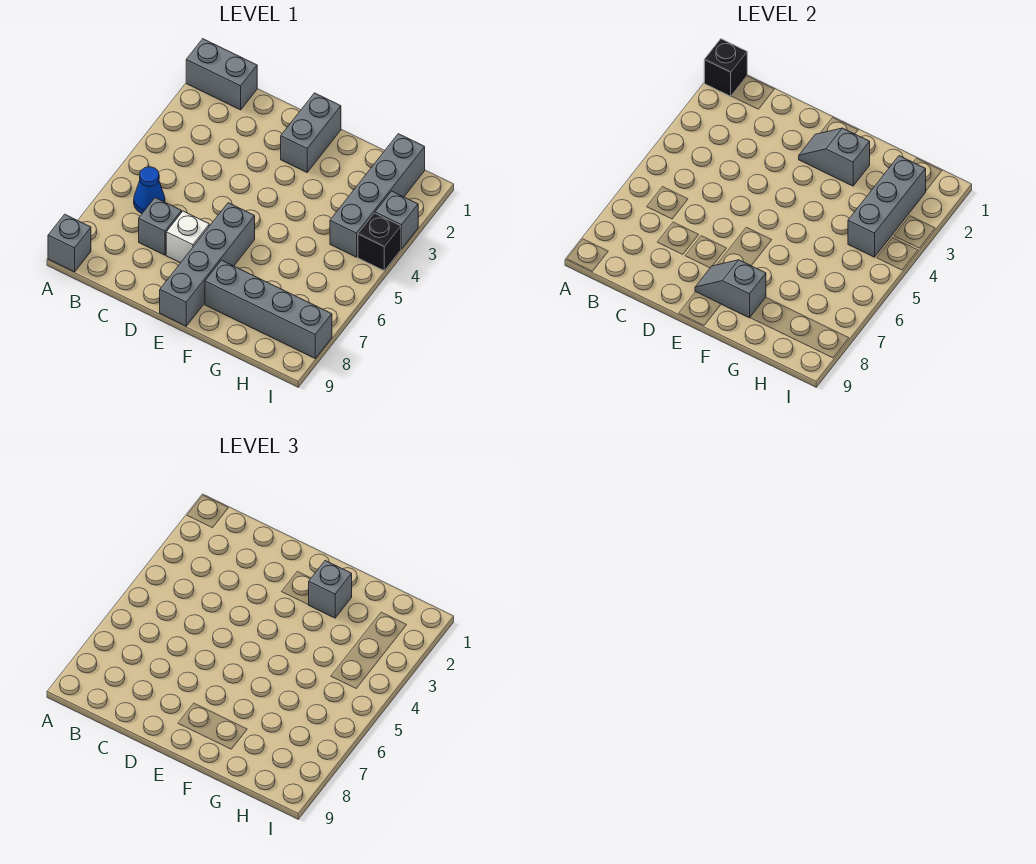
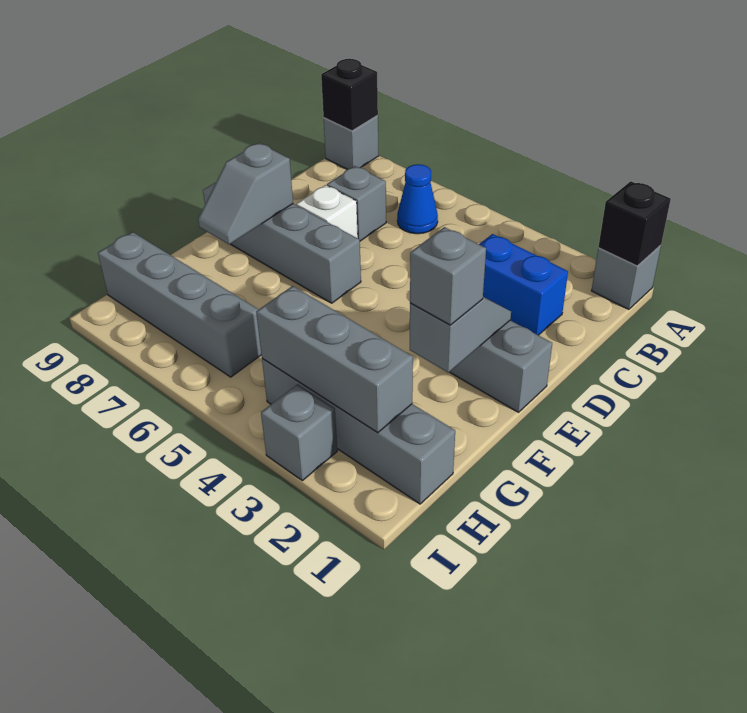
grey 1x2 brick [186,39,257,110] -> grey 1x1 brick [592,245,661,309]
none -> blue 1x2 brick [479,234,568,335]
grey 1x2 slope [695,260,766,318] -> grey 1x2 slope turned to [198,143,293,244]
grey 1x4 brick [205,260,332,358] -> grey 1x4 brick turned to [98,232,261,377]
black 1x1 brick [358,213,401,271] -> black 1x1 brick moved to [321,59,378,131]

